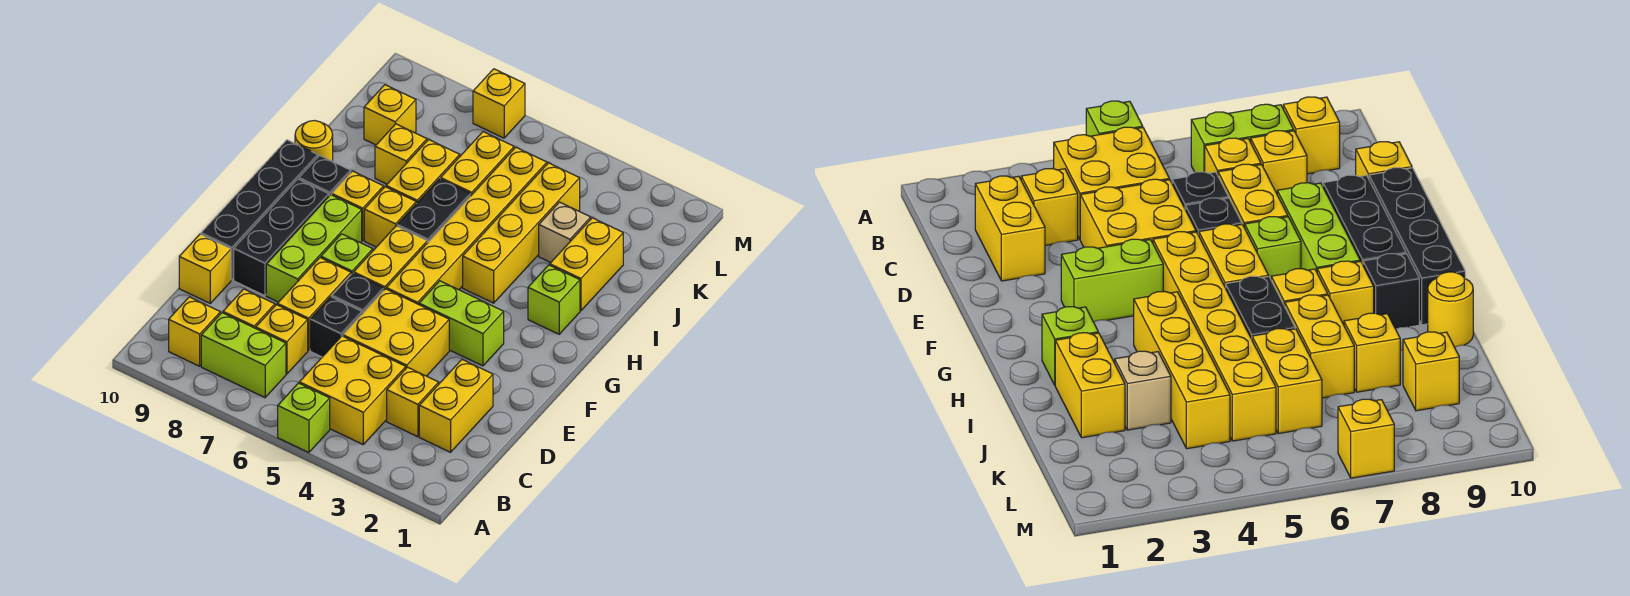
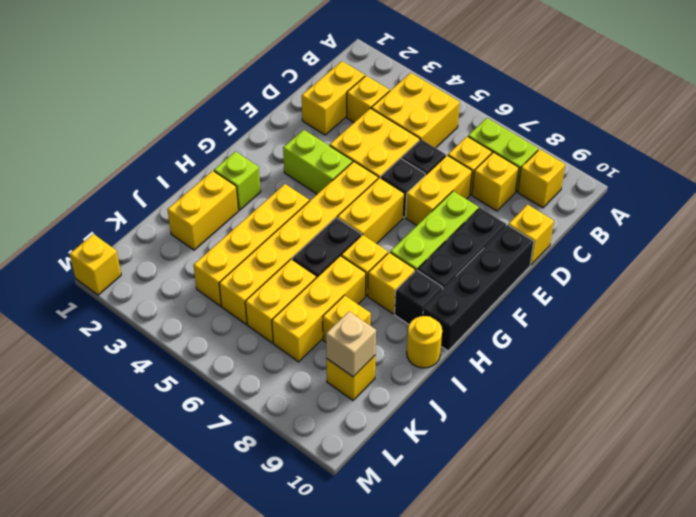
lime 1x1 brick [278,383,330,453] -> none
lime 1x1 brick [321,234,373,274] -> none
yellow 1x2 brick [386,140,460,204] -> yellow 1x3 brick [272,256,366,362]
tan 1x1 brick [539,202,591,262] -> tan 1x1 brick moved to [326,312,376,377]
yellow 1x1 brick [473,69,525,138] -> yellow 1x1 brick moved to [70,234,121,295]

